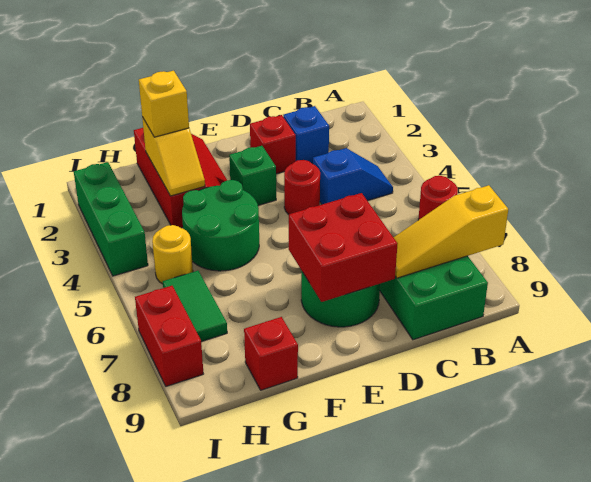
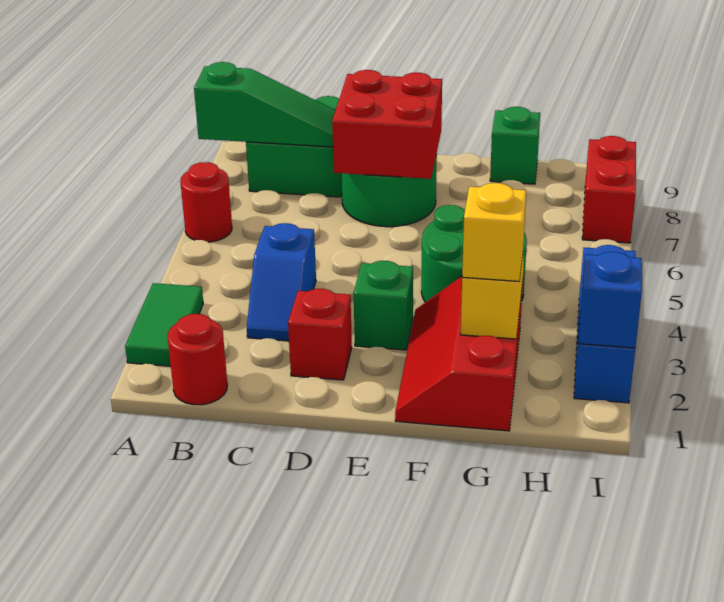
yellow 1x3 slope [393,185,508,278] -> green 1x3 slope [194,62,336,147]
blue 1x2 slope [313,148,393,204] -> blue 1x2 slope turned to [247,223,316,341]
blue 1x1 brick [283,106,329,164] -> blue 1x1 brick moved to [579,252,642,348]
red 1x1 round brick [284,160,320,215] -> red 1x1 round brick moved to [167,314,227,405]
red 1x1 brick [244,317,298,390] -> green 1x1 brick [490,107,540,184]
yellow 1x1 round brick [152,225,193,284] -> none
green 1x2 tile [163,271,227,342] -> green 1x2 tile moved to [125,283,203,366]
green 1x3 brick [74,162,148,276] -> blue 1x3 brick [574,245,636,403]

